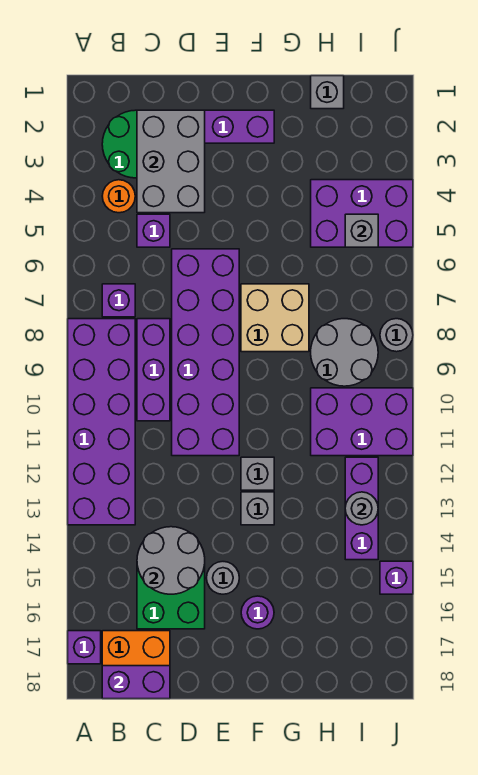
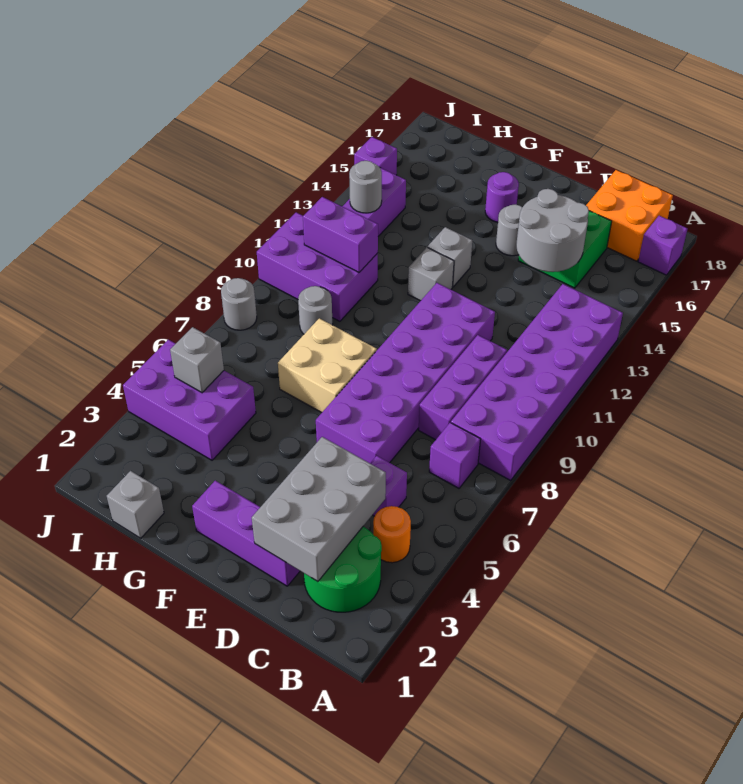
purple 1x2 brick [102,666,170,699] -> purple 1x2 brick moved to [303,197,378,272]
grey 2x2 round brick [311,319,378,386] -> grey 1x1 round brick [298,286,333,334]

